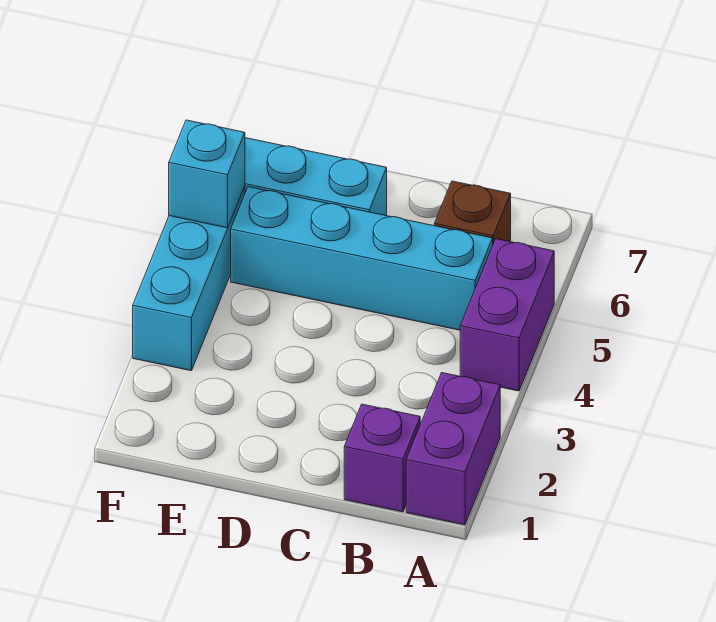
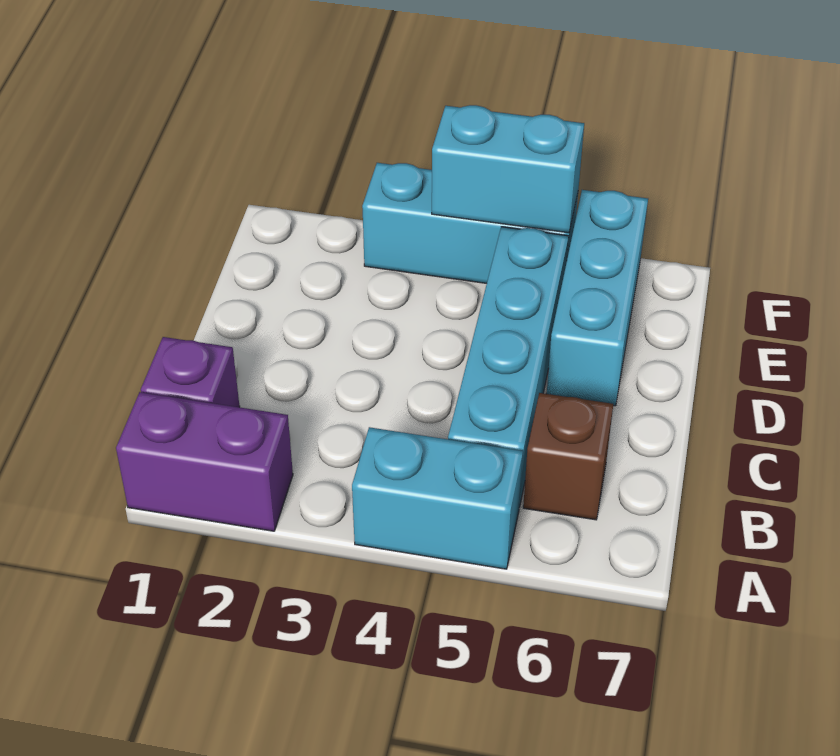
purple 1x2 brick [460,239,554,391] -> cyan 1x2 brick [352,427,523,569]
cyan 1x1 brick [169,120,245,228] -> cyan 1x2 brick [432,105,584,233]

